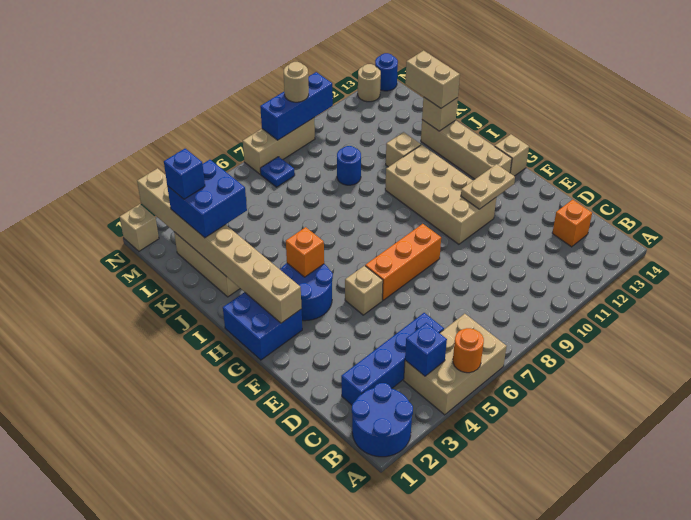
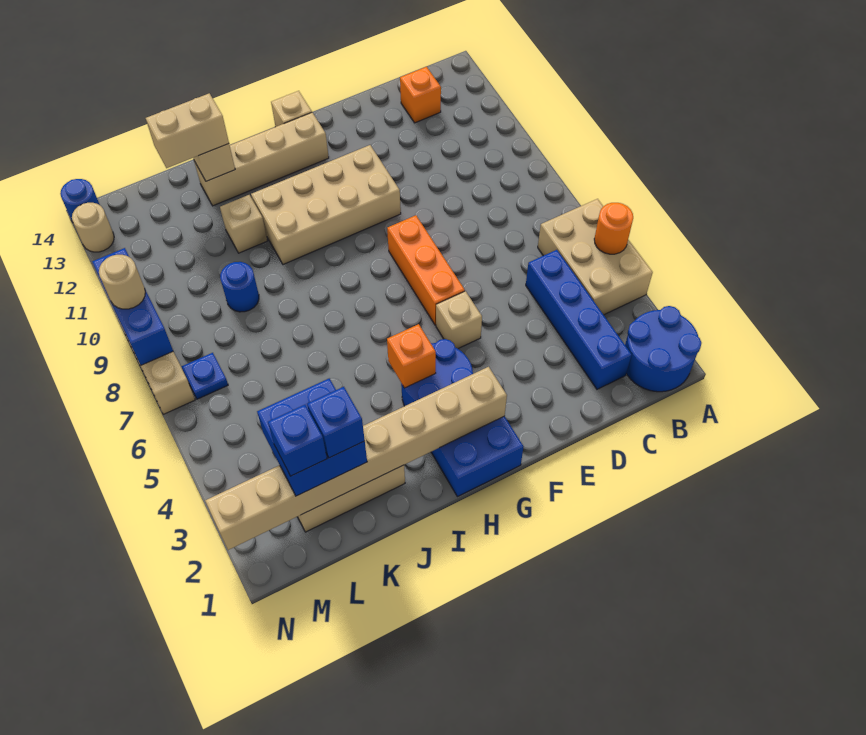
blue 1x1 brick [405,323,447,376] -> blue 1x1 brick moved to [307,387,365,458]
tan 1x2 plate [461,164,515,209] -> none
tan 1x1 brick [120,204,159,251] -> none

